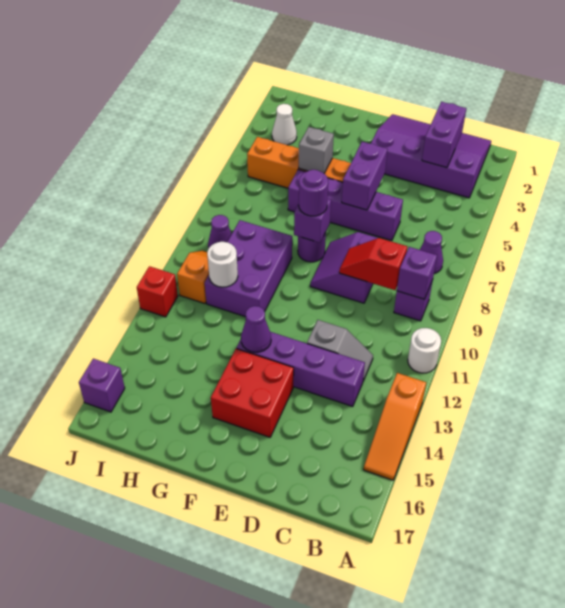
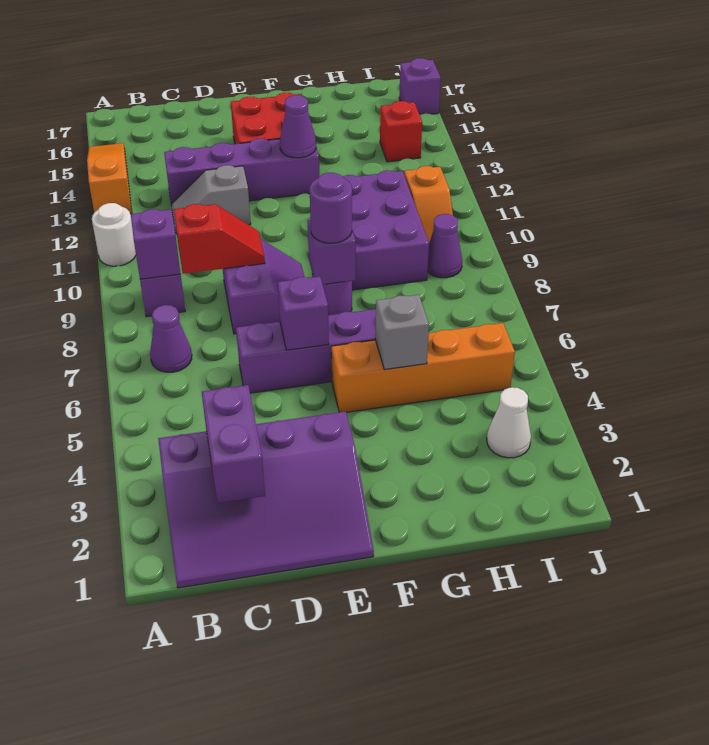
purple 1x2 brick [342,142,388,210] -> purple 1x1 brick [278,276,329,350]
white 1x1 round brick [207,242,238,287] -> none
red 1x1 brick [137,266,178,317] -> red 1x1 brick moved to [380,101,422,162]

